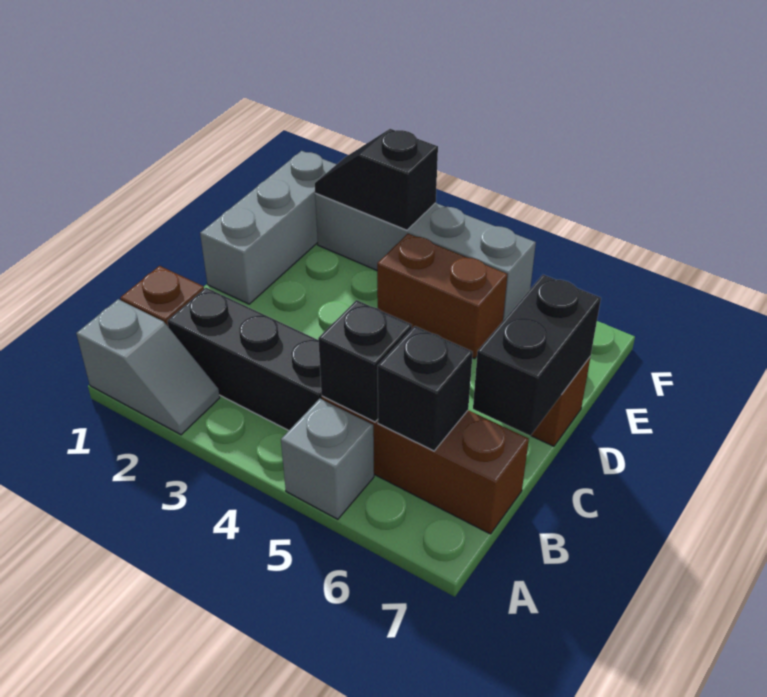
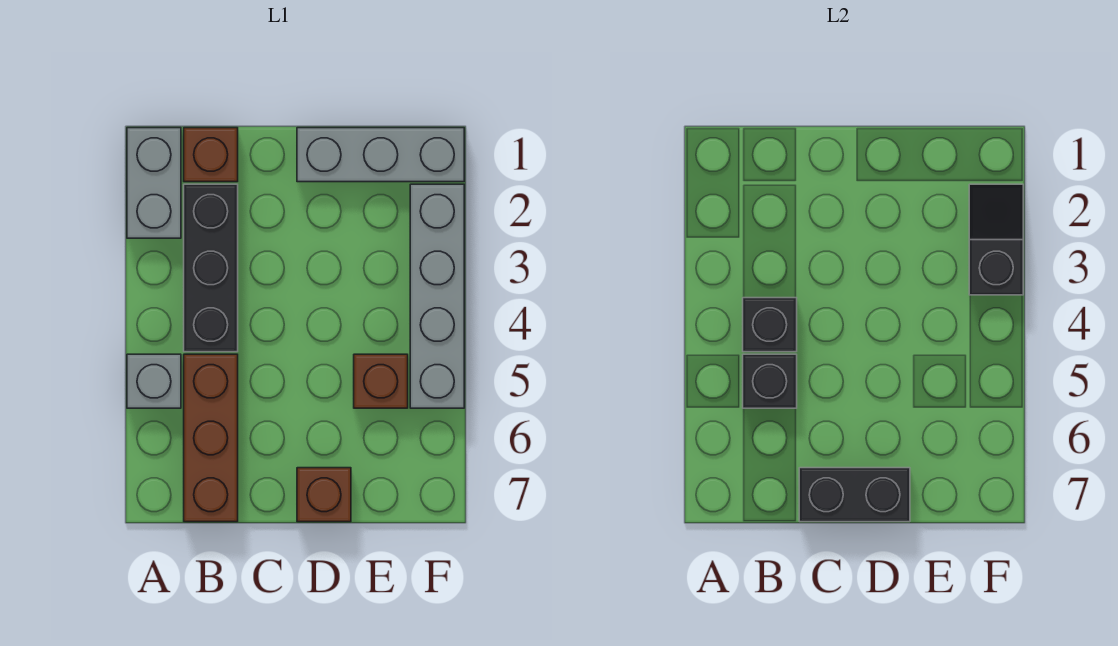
grey 1x2 slope [76,299,220,435] -> grey 1x2 brick [127,128,181,238]
black 1x1 brick [378,326,473,451] -> black 1x1 brick moved to [743,298,797,352]
brown 1x2 brick [377,234,507,359] -> brown 1x1 brick [354,354,408,408]

